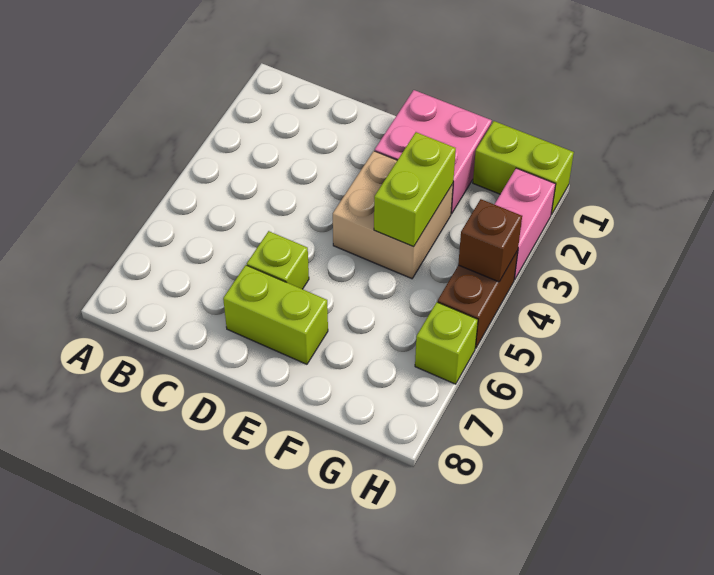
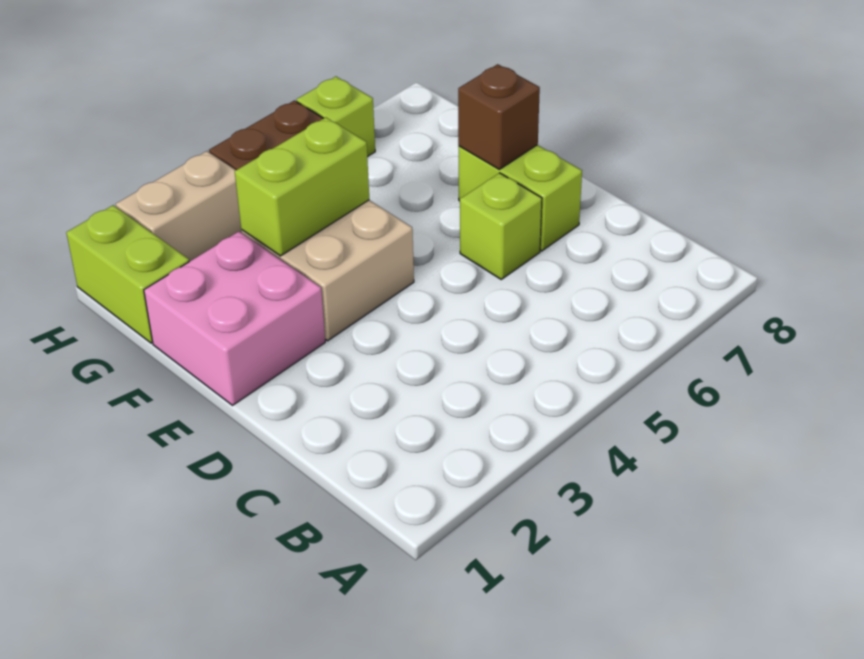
pink 1x2 brick [495,168,556,280] -> tan 1x2 brick [116,151,242,262]
brown 1x1 brick [458,199,522,282] -> brown 1x1 brick moved to [458,64,540,169]

